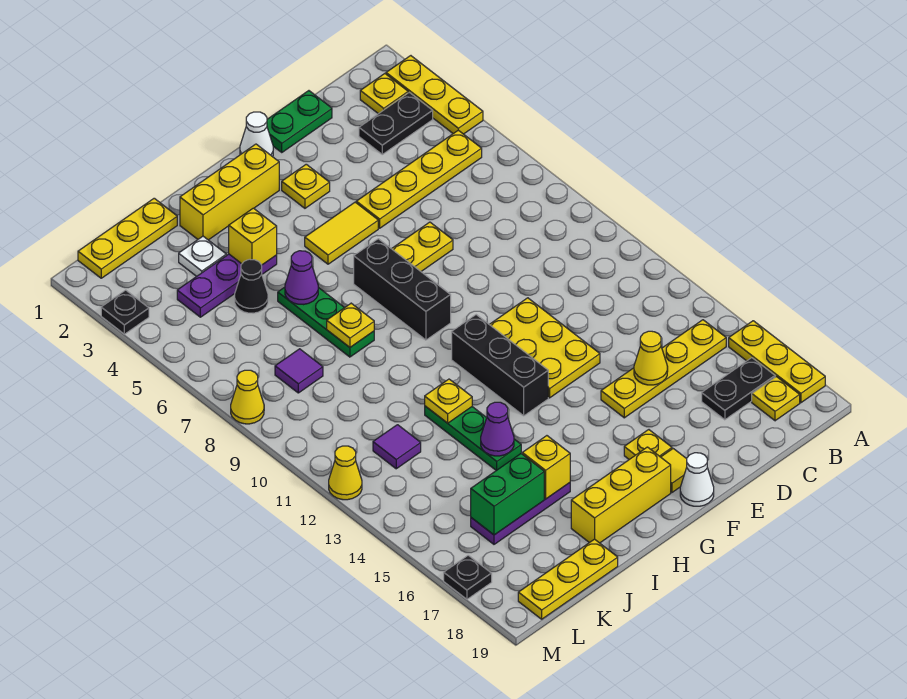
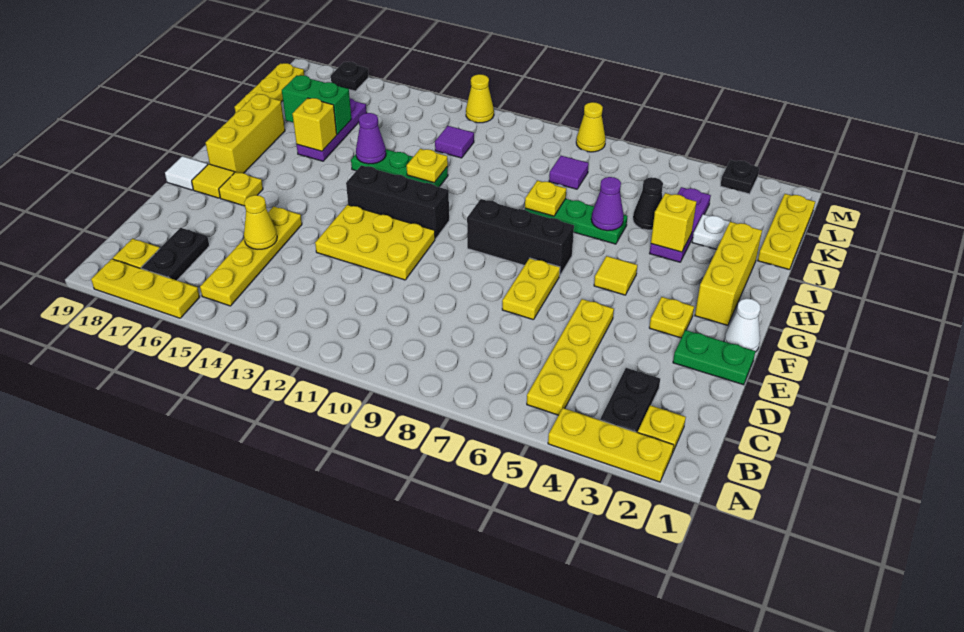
green 1x2 plate [267,91,332,152] -> green 1x2 plate turned to [673,330,755,385]
yellow 1x2 tile [305,202,378,264] -> yellow 1x1 tile [594,256,637,295]
white 1x1 cone [680,453,714,506] -> white 1x1 tile [165,156,208,190]
green 1x2 brick [471,454,544,535] -> green 1x2 brick turned to [282,75,351,135]

